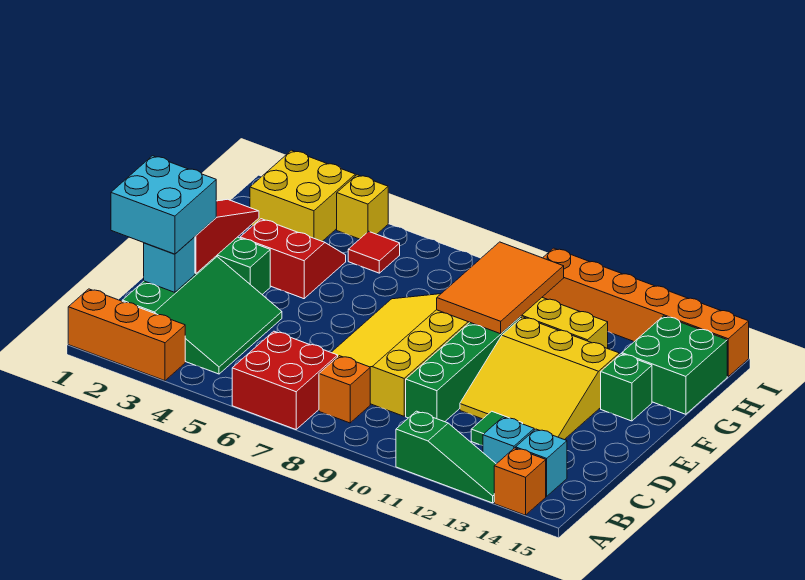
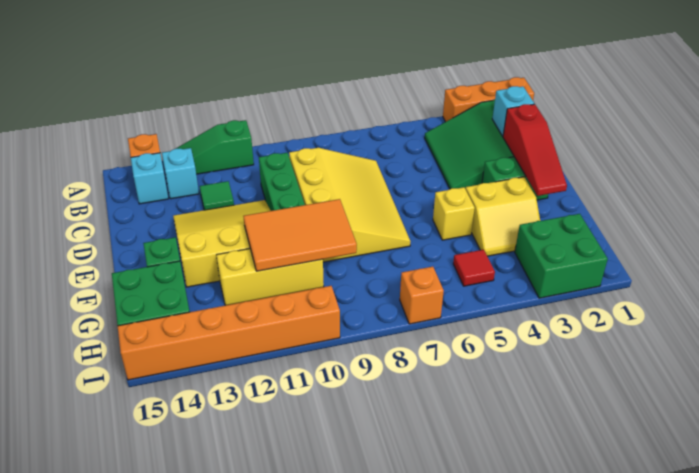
red 2x2 brick [232,331,338,430] -> none
orange 1x1 brick [319,356,370,423] -> orange 1x1 brick moved to [400,267,444,324]
cyan 2x2 brick [111,156,216,254] -> none
red 2x2 slope [240,219,346,299] -> yellow 2x2 slope [466,177,540,256]
orange 2x3 tile [437,242,564,334] -> orange 2x3 tile turned to [243,199,357,271]
yellow 2x2 brick [250,150,355,241] -> green 2x2 brick [515,214,608,298]
yellow 1x1 brick [337,175,388,239] -> yellow 1x1 brick moved to [433,187,475,240]

